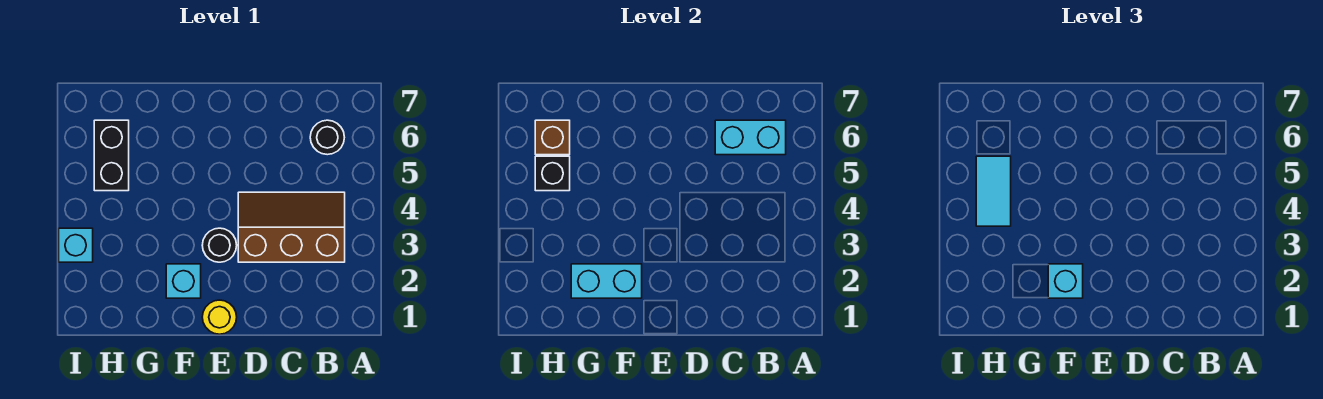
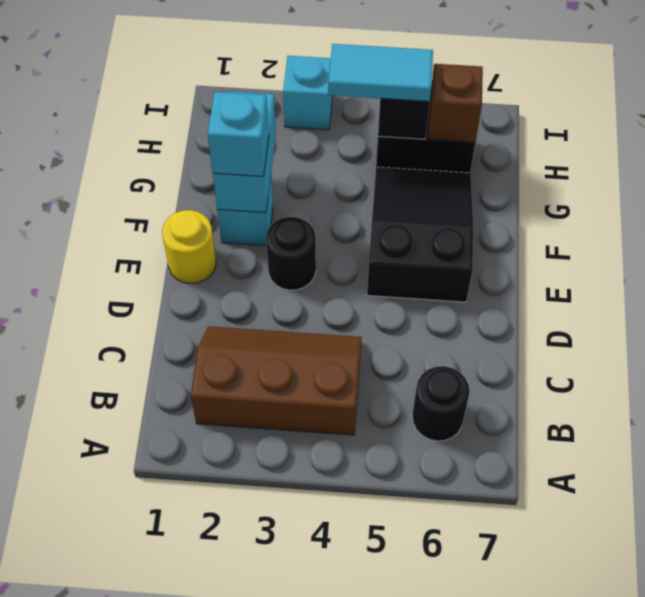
brown 2x3 slope [238,192,345,262] -> brown 2x3 slope turned to [191,326,361,435]
cyan 1x2 brick [715,120,786,155] -> none
none -> black 2x3 slope [367,167,473,302]

